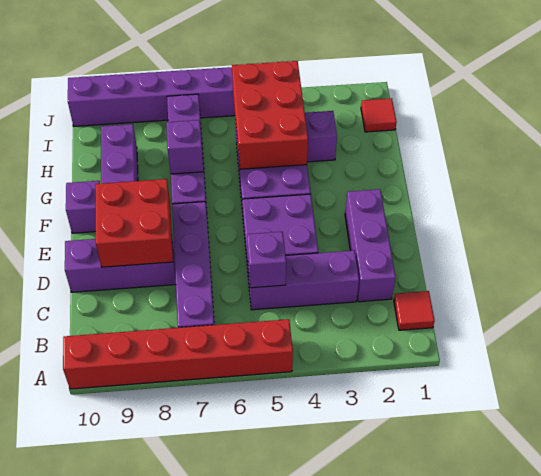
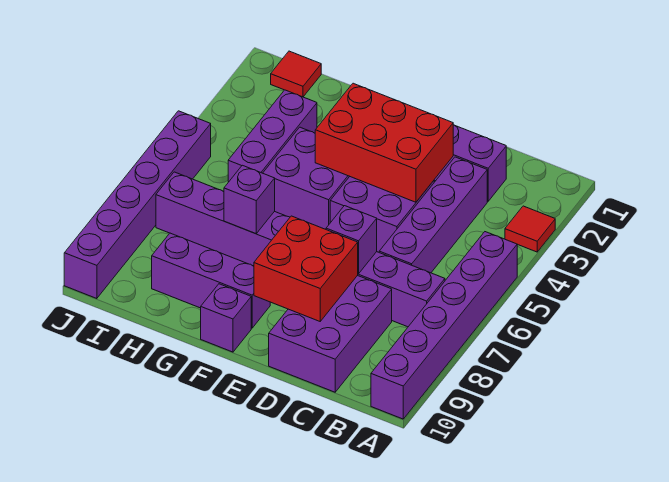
red 1x6 brick [63,319,293,389] -> purple 1x6 brick [371,232,517,419]
red 1x1 tile [394,291,435,330] -> red 1x1 tile moved to [505,206,555,252]
purple 1x3 brick [248,251,359,310] -> purple 1x4 brick [379,157,487,273]
purple 1x1 brick [247,232,286,288] -> purple 1x1 brick moved to [326,206,377,274]
purple 1x3 brick [65,239,176,292] -> purple 2x3 brick [269,275,392,392]
red 2x3 brick [232,61,308,169] -> red 2x3 brick moved to [315,83,453,202]

